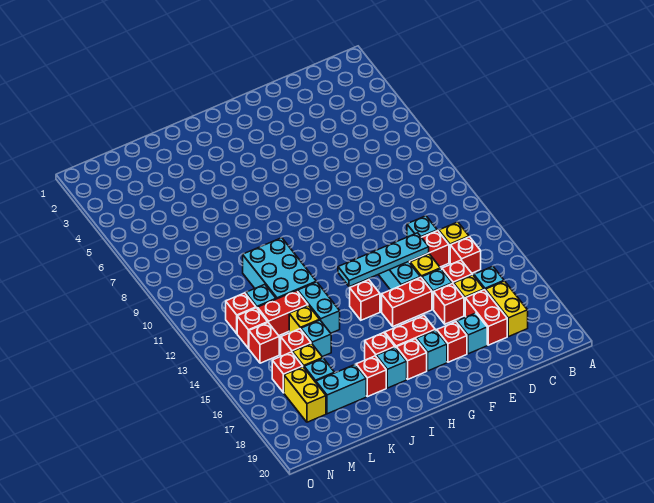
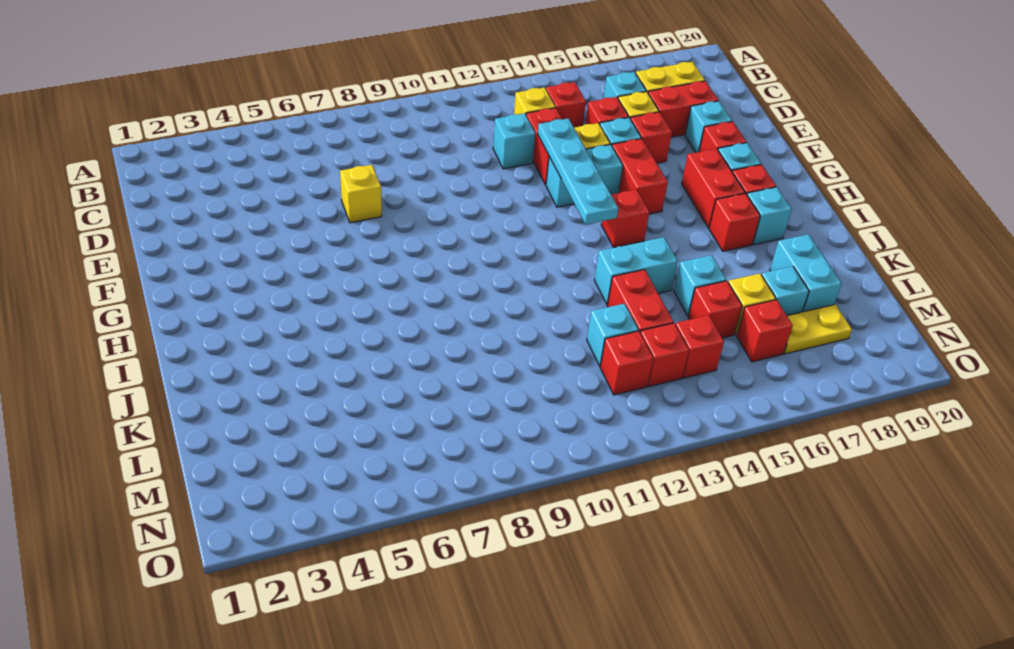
cyan 2x3 brick [243,238,316,299] -> none
red 1x1 brick [356,356,386,397] -> none
yellow 1x1 brick [289,305,319,333] -> yellow 1x1 brick moved to [340,165,382,223]
yellow 1x2 brick [284,367,326,422] -> yellow 1x2 plate [784,304,852,354]

